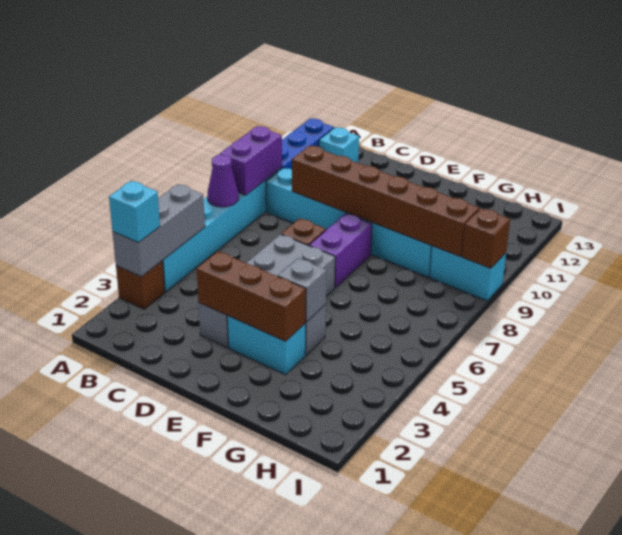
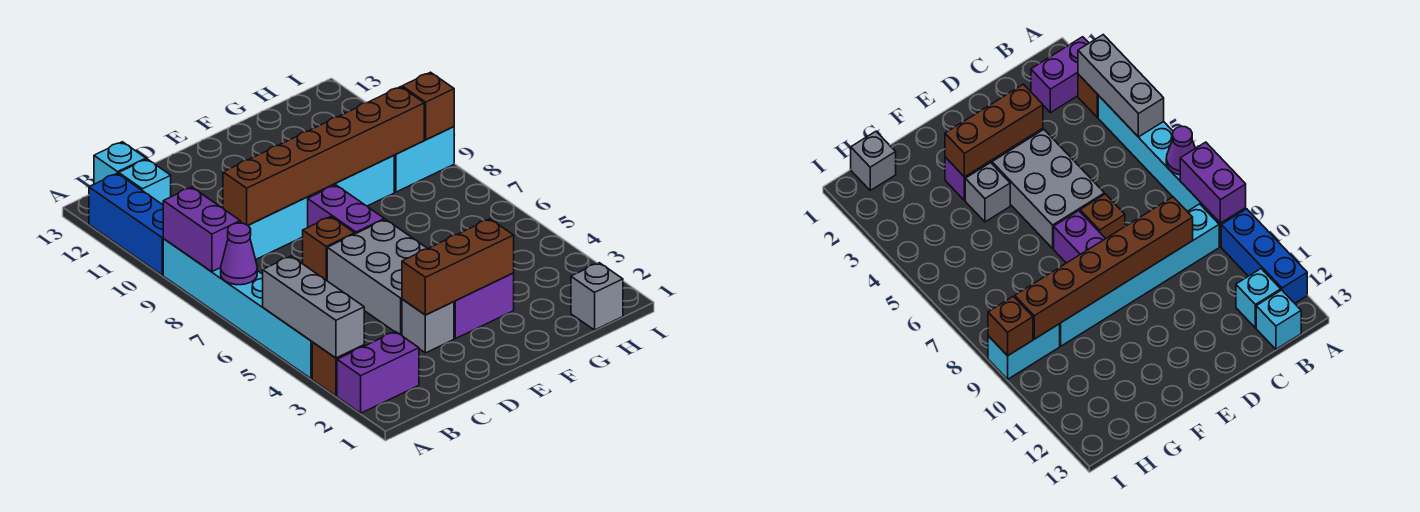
none -> purple 1x2 brick [337,331,419,413]
cyan 1x1 brick [109,181,160,243] -> cyan 1x1 brick moved to [94,142,146,184]
cyan 1x2 brick [227,316,306,375] -> purple 1x2 brick [454,273,514,339]
grey 1x1 brick [278,258,327,322] -> grey 1x1 brick moved to [571,263,623,330]

